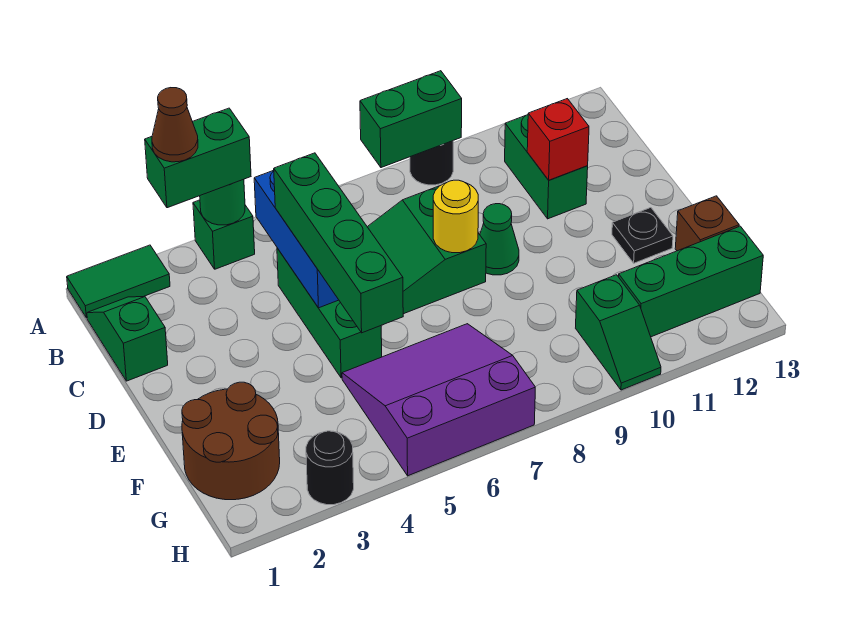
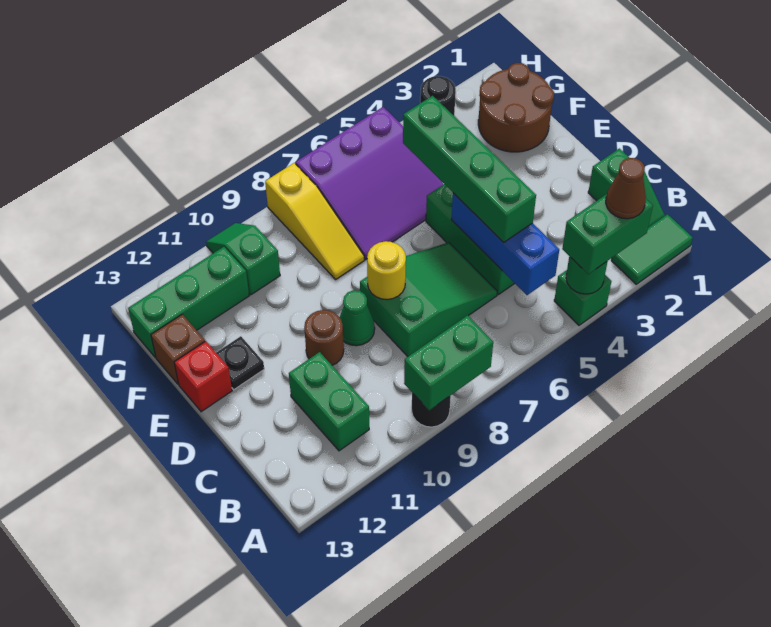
red 1x1 brick [527,99,589,180] -> red 1x1 brick moved to [174,341,232,412]
none -> brown 1x1 round brick [304,310,344,365]
none -> yellow 1x3 slope [265,163,364,279]

